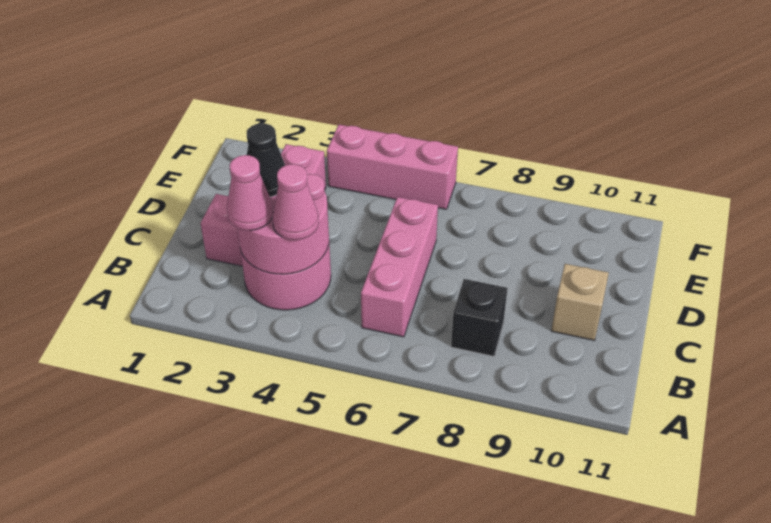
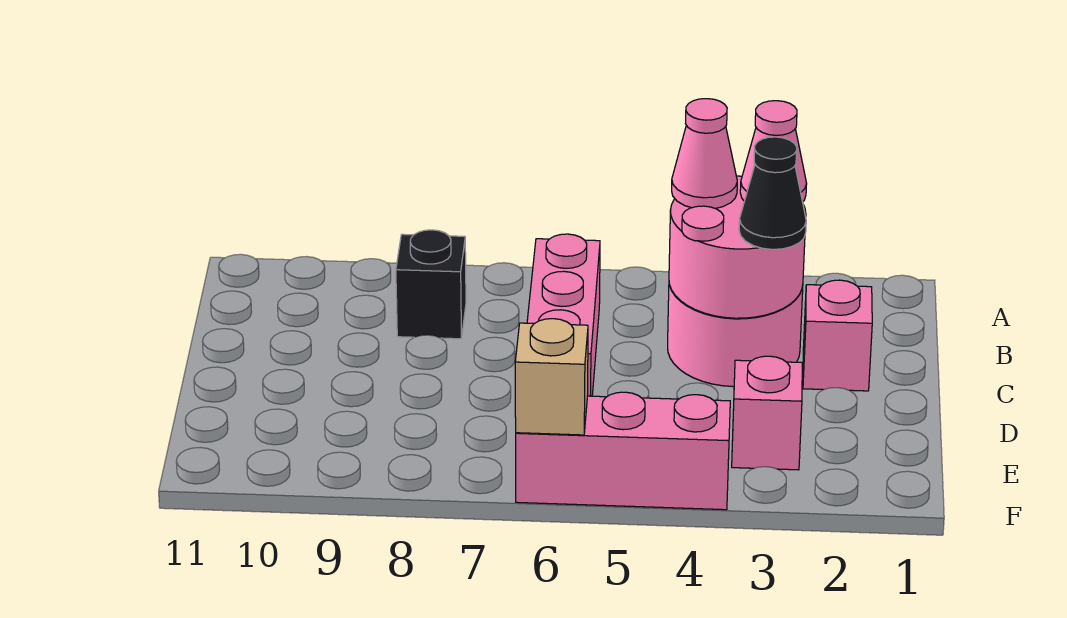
tan 1x1 brick [551,264,609,340] -> tan 1x1 brick moved to [515,319,588,435]

